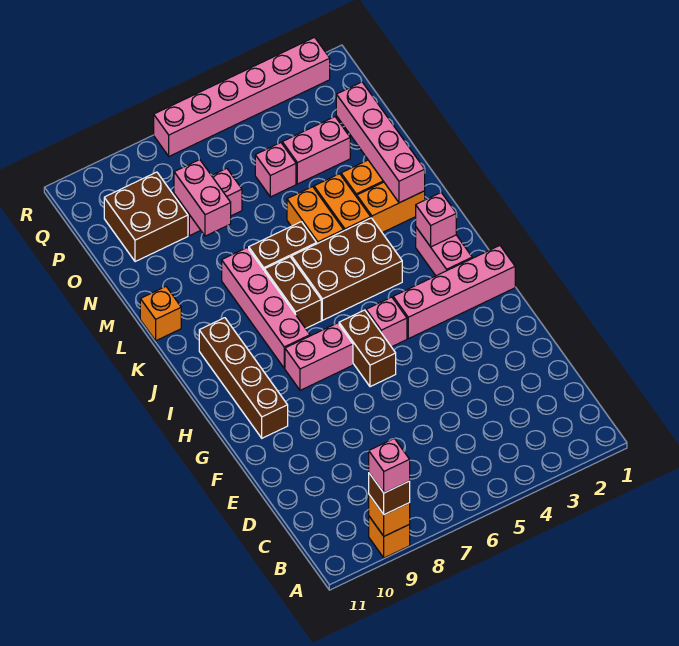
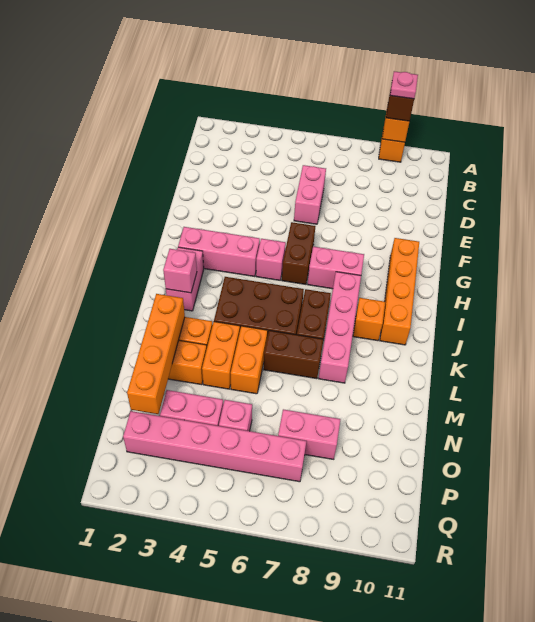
pink 1x1 brick [369,438,410,493] -> pink 1x1 plate [390,71,418,99]
brown 1x4 brick [199,318,288,438] -> orange 1x4 brick [380,238,419,345]
pink 1x4 brick [393,246,515,339] -> pink 1x3 brick [178,227,260,277]
pink 1x4 brick [336,82,425,203] -> orange 1x4 brick [127,294,185,414]
orange 1x1 brick [140,287,181,341] -> orange 1x1 brick moved to [353,298,385,341]
pink 1x2 brick [174,159,231,236] -> pink 1x2 brick moved to [294,165,326,224]
brown 2x2 brick [104,172,188,262] -> none
pink 1x6 brick [154,37,330,156] -> pink 1x6 brick moved to [123,411,306,482]

